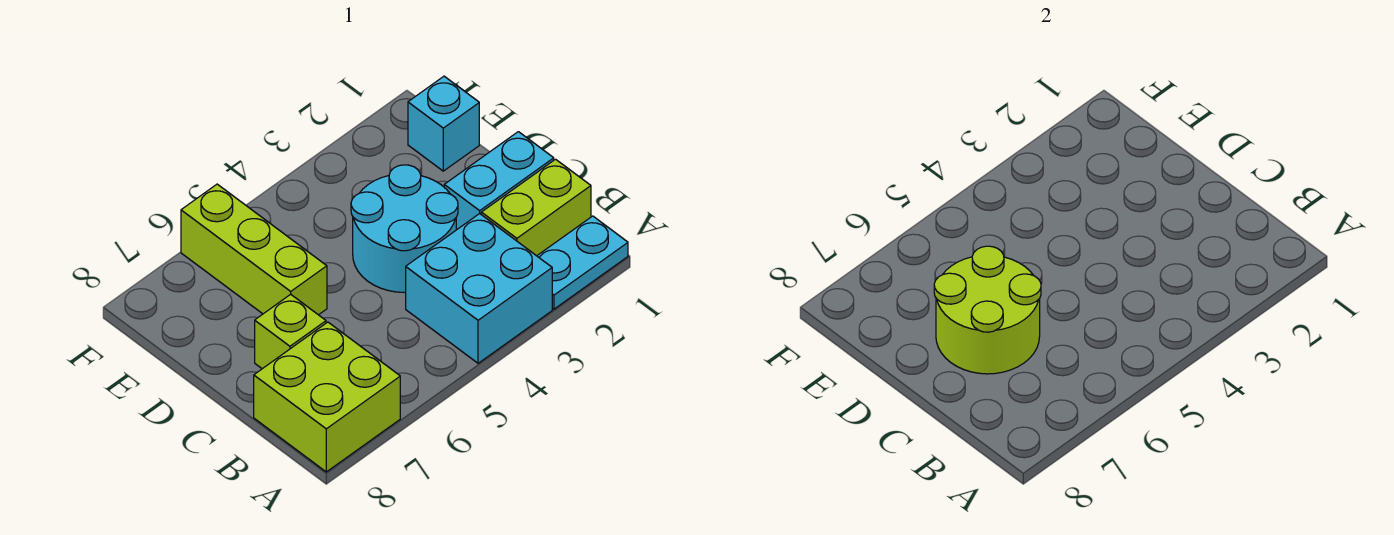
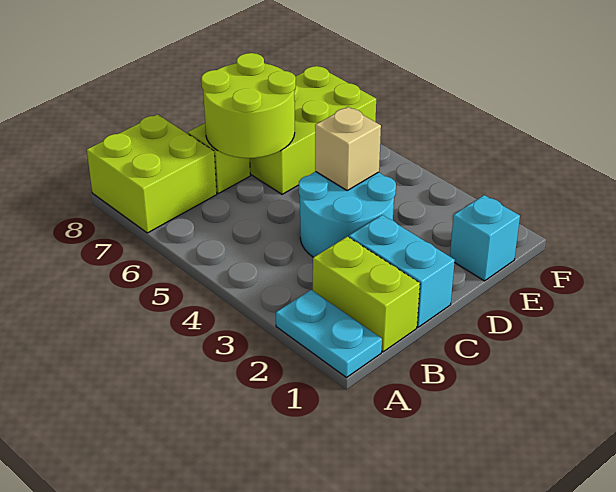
cyan 2x2 brick [406,214,552,363] -> none
none -> tan 1x1 brick [315,107,381,190]
lime 1x3 brick [181,184,327,315] -> lime 2x3 brick [250,66,376,194]

